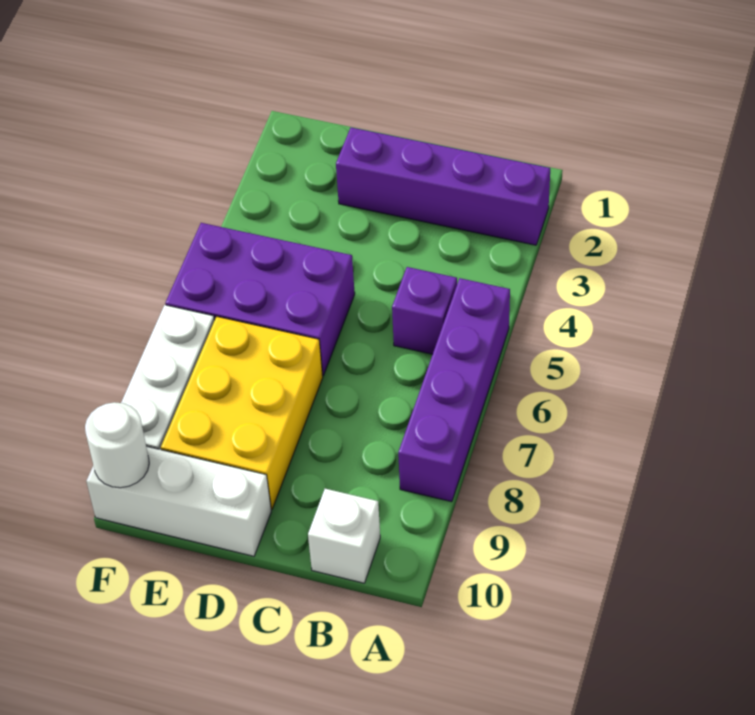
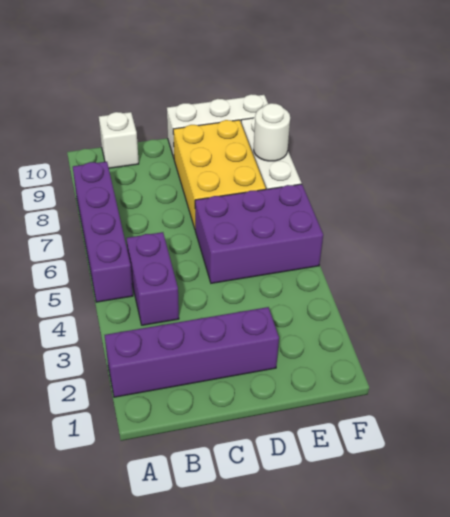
purple 1x1 brick [392,267,457,354] -> purple 1x2 brick [126,232,179,325]
white 1x1 round brick [85,402,149,488] -> white 1x1 round brick moved to [254,103,290,161]

